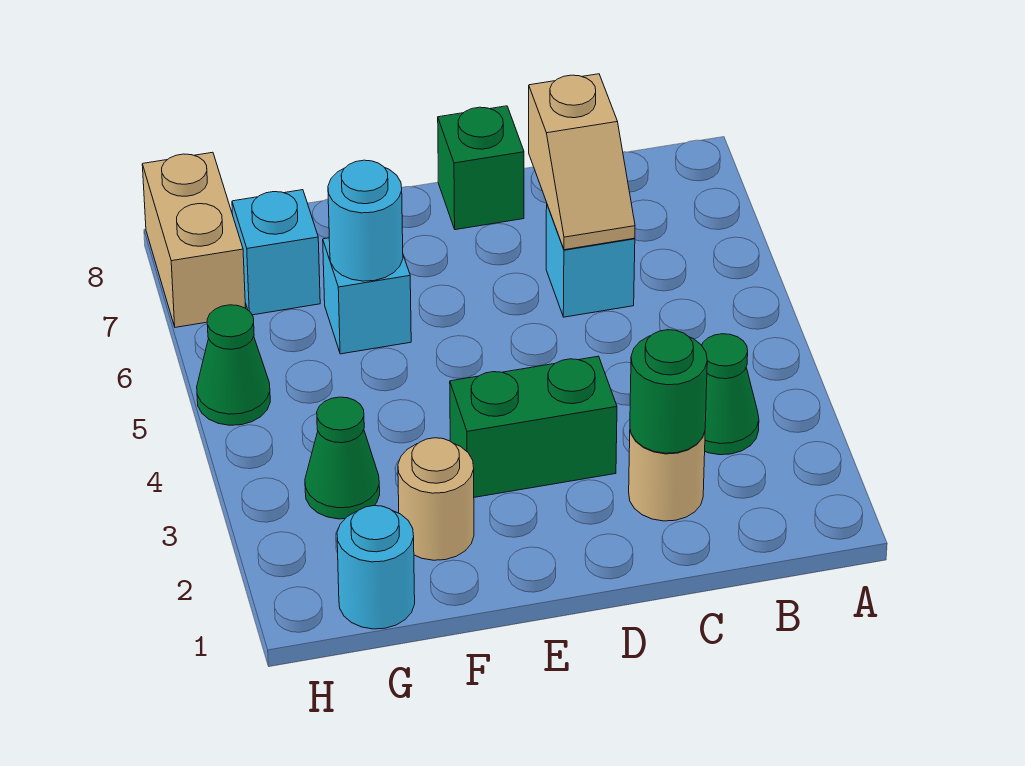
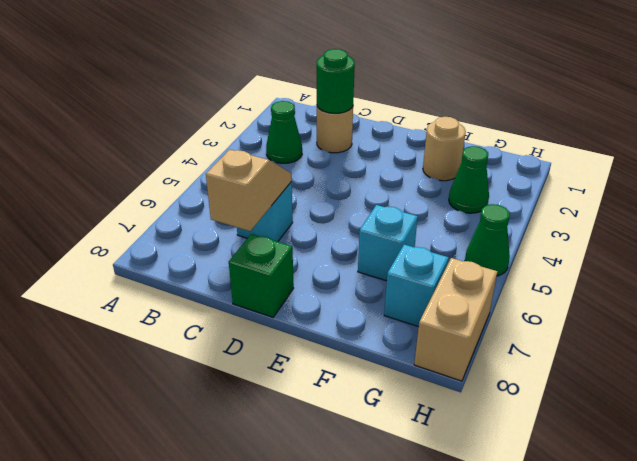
green 1x2 brick [450,356,617,497] -> none
cyan 1x1 round brick [328,160,403,281] -> none
cyan 1x1 round brick [337,506,415,629] -> none

